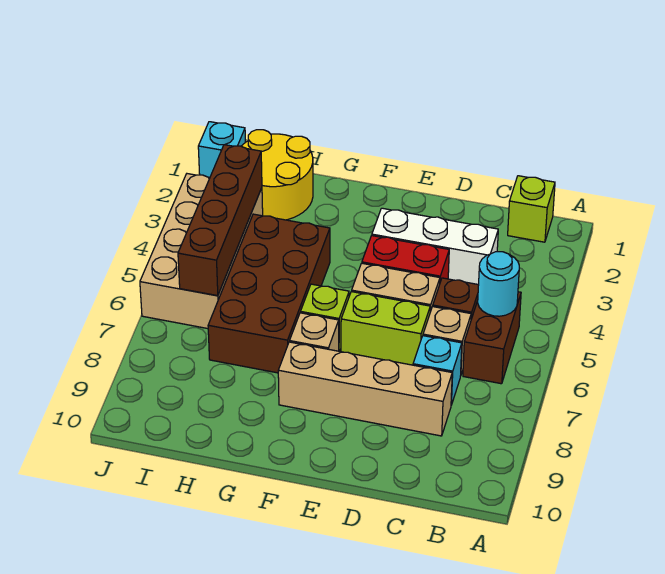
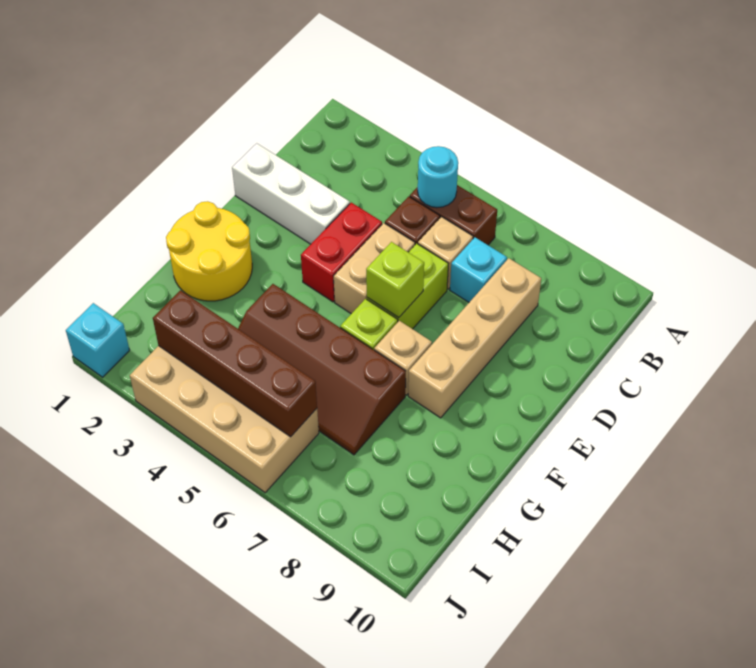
lime 1x1 brick [508,176,555,242] -> lime 1x1 brick moved to [366,242,424,318]
white 1x3 brick [372,208,498,285] -> white 1x3 brick turned to [232,143,350,244]
brown 2x4 brick [208,214,330,373] -> brown 2x4 slope [238,284,406,455]
yellow 2x2 round brick [241,130,313,220] -> yellow 2x2 round brick moved to [166,201,252,301]

